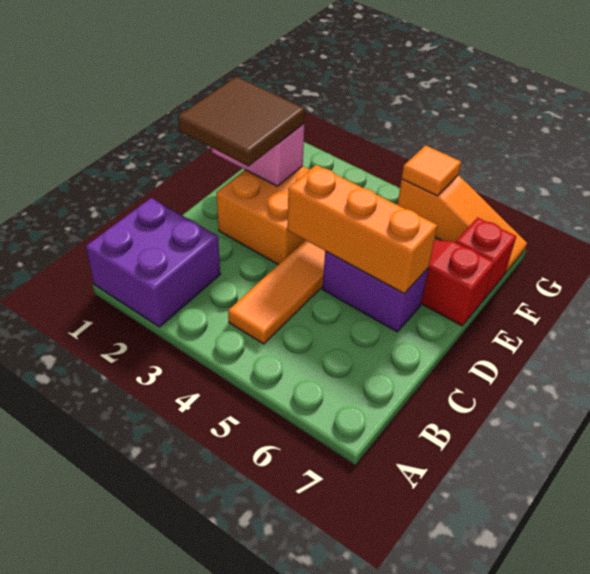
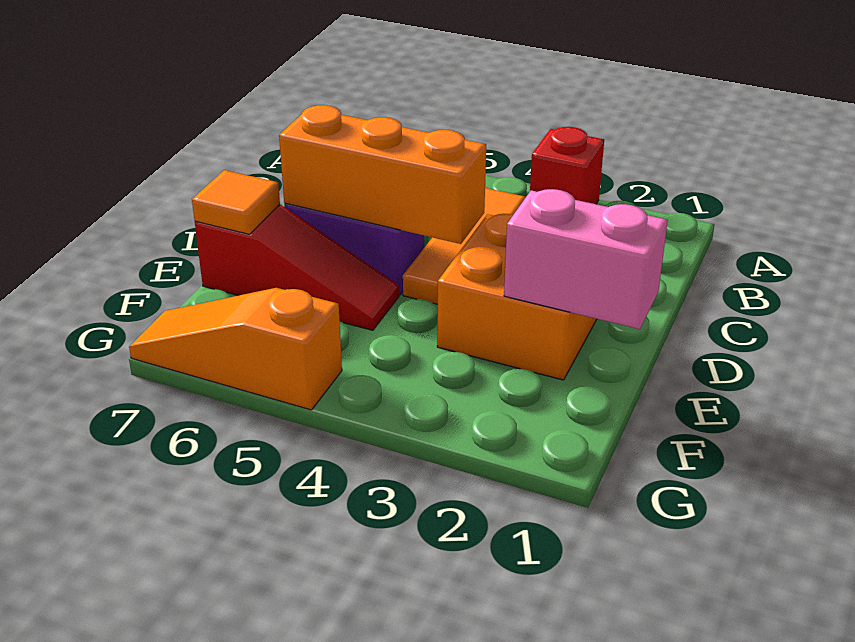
purple 2x2 brick [86,198,220,327] -> none
brown 2x2 tile [178,77,305,166] -> none
red 1x1 brick [456,217,516,299] -> red 1x1 brick moved to [530,127,604,204]
orange 1x1 tile [402,145,461,196] -> orange 1x1 tile moved to [192,170,280,234]

